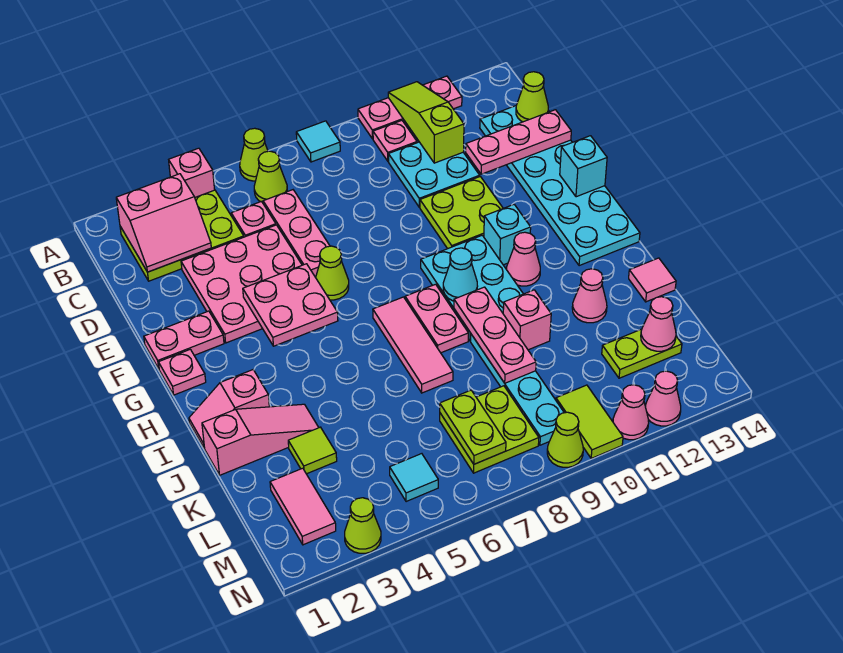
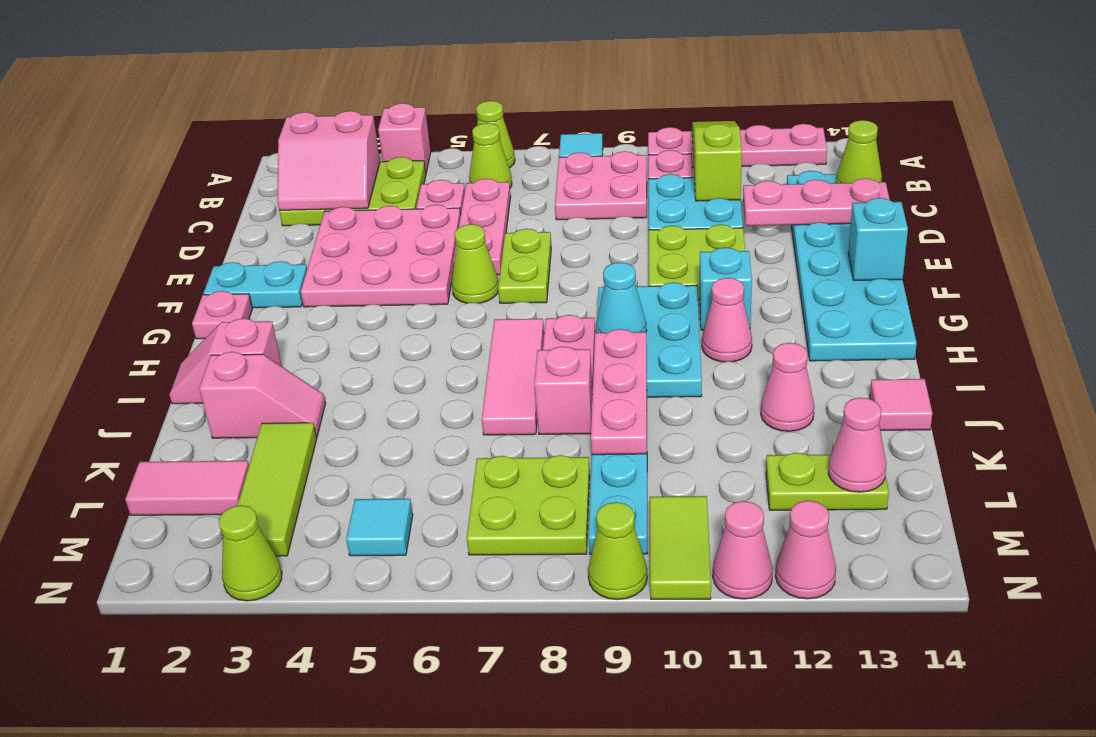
pink 1x3 plate [358,76,462,139] -> pink 1x4 plate [648,124,827,168]
pink 1x2 plate [144,311,224,369] -> cyan 1x2 plate [203,261,307,308]
pink 2x2 plate [243,264,338,346] -> pink 2x2 plate moved to [555,151,647,220]
pink 1x3 slope [202,404,319,475] -> pink 1x2 slope [199,352,326,438]
pink 1x1 brick [503,290,551,350] -> pink 1x1 brick moved to [534,346,593,434]
lime 1x1 tile [288,427,337,474] -> lime 1x3 tile [237,423,317,556]
pink 1x2 tile [270,468,336,545] -> pink 1x2 tile turned to [125,461,249,515]
lime 1x2 plate [440,390,506,464] -> lime 1x2 plate moved to [498,229,551,303]

